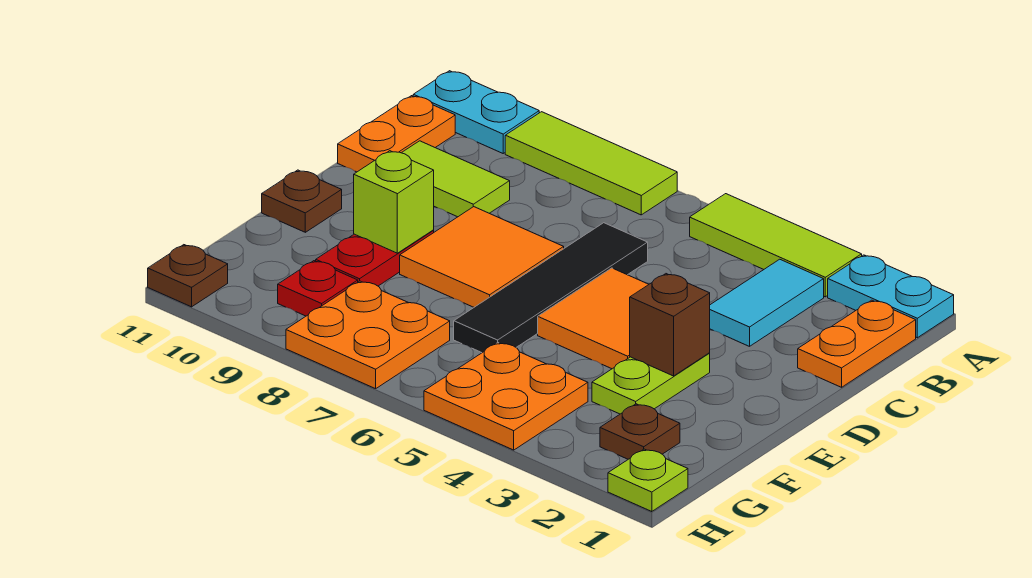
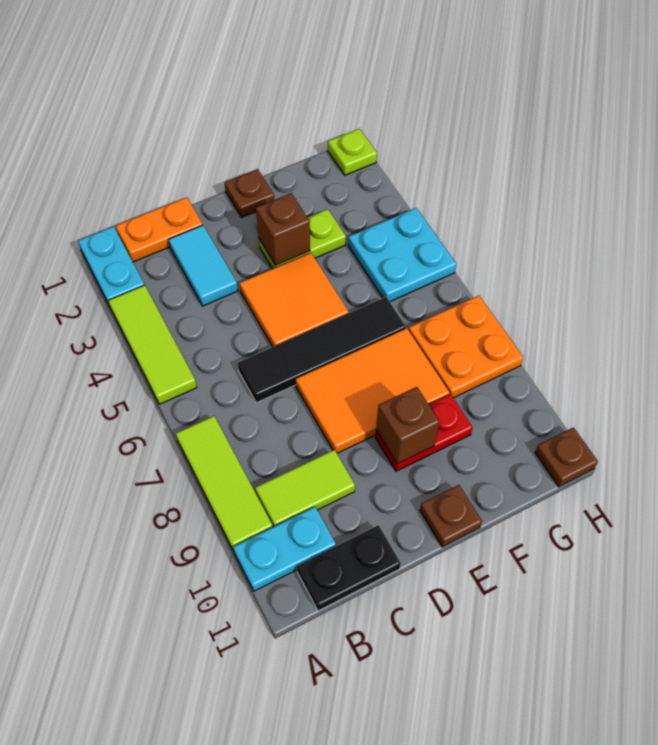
cyan 1x2 plate [413,71,539,153] -> cyan 1x2 plate turned to [233,507,336,591]
cyan 1x2 tile [710,259,824,346] -> cyan 1x2 tile turned to [168,225,238,306]
orange 1x2 plate [338,96,455,172] -> black 1x2 plate [297,525,401,611]
lime 1x2 tile [402,141,510,217] -> lime 1x2 tile turned to [255,450,355,527]
orange 2x2 tile [400,207,564,307] -> orange 2x3 tile [296,328,450,453]
lime 1x1 brick [354,151,434,253] -> brown 1x1 brick [376,387,439,464]
brown 1x1 plate [600,404,680,459] -> brown 1x1 plate moved to [225,169,274,218]
orange 2x2 plate [424,343,588,450] -> cyan 2x2 plate [348,208,456,302]
red 1x1 plate [278,261,358,316] -> none

